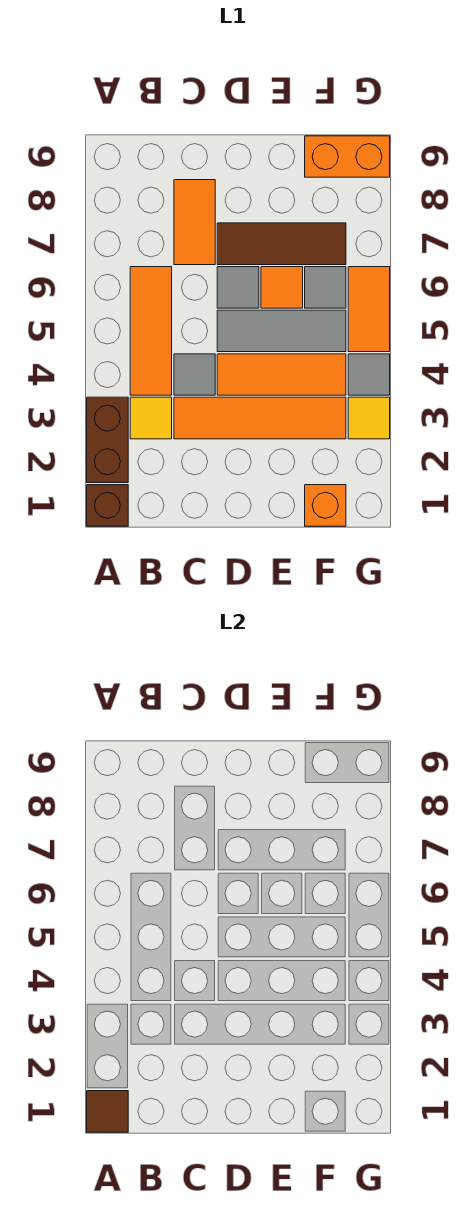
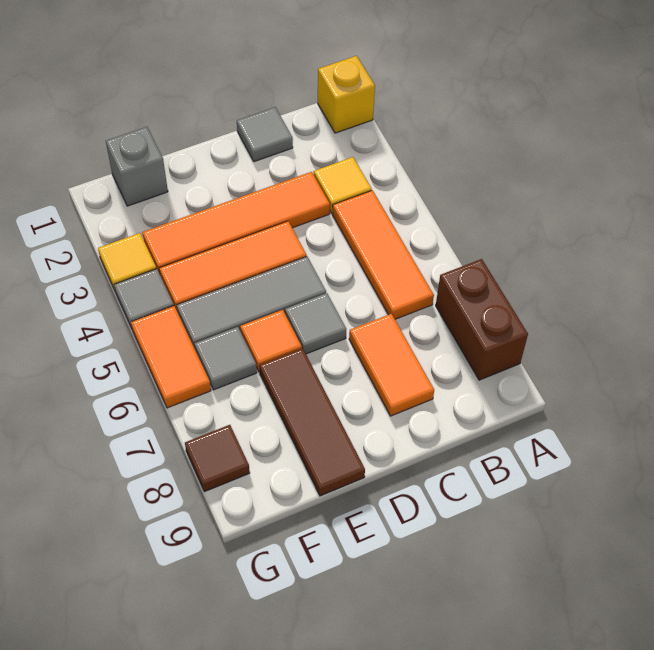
brown 1x1 brick [87,485,128,526] -> yellow 1x1 brick [318,56,375,133]
brown 1x1 tile [87,1091,128,1132] -> brown 1x1 tile moved to [185,425,250,492]
brown 1x2 brick [87,397,128,483] -> brown 1x2 brick moved to [436,259,528,380]
grey 1x1 tile [174,354,215,395] -> grey 1x1 tile moved to [237,107,293,162]
brown 1x3 tile [217,223,346,265] -> brown 1x3 tile turned to [259,348,365,496]
orange 1x1 brick [305,485,346,526] -> grey 1x1 brick [106,127,168,206]
orange 1x2 brick [305,136,390,177] -> none

